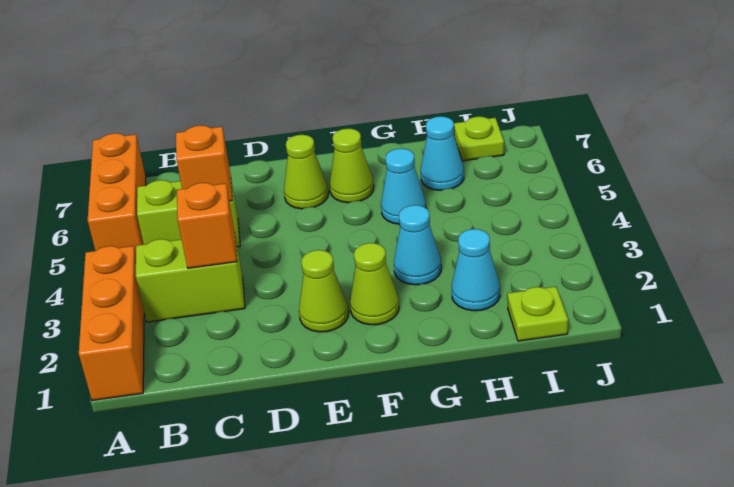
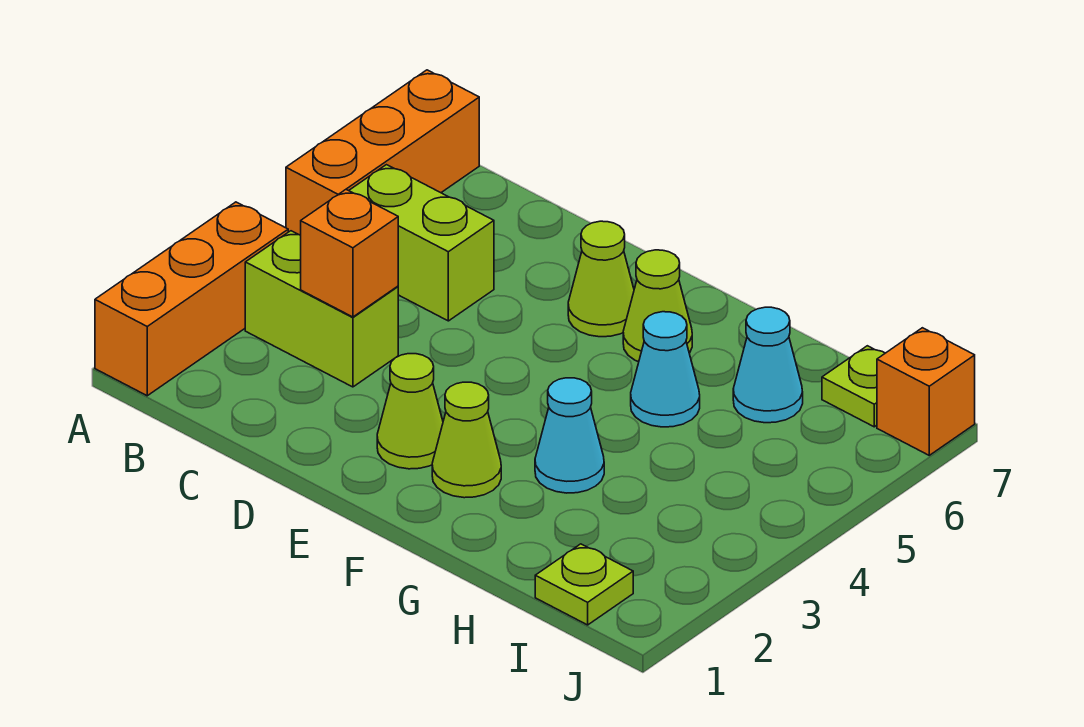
orange 1x1 brick [176,125,232,201] -> orange 1x1 brick moved to [877,328,975,455]
cyan 1x1 cone [452,229,500,311] -> none

